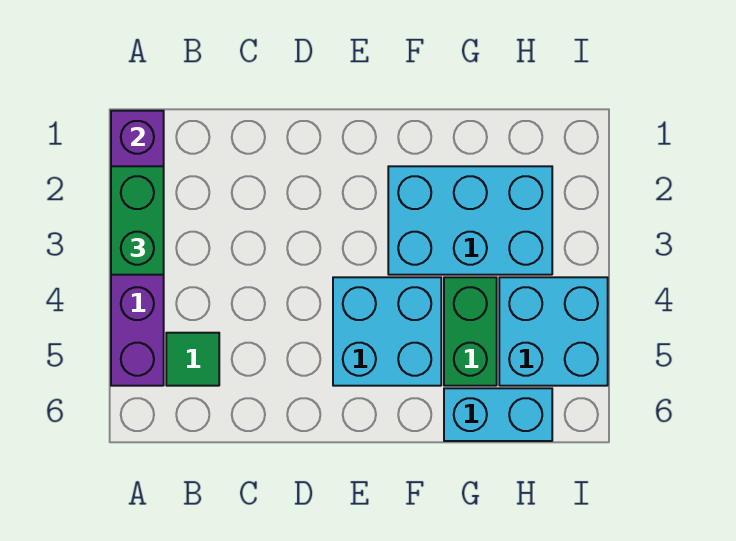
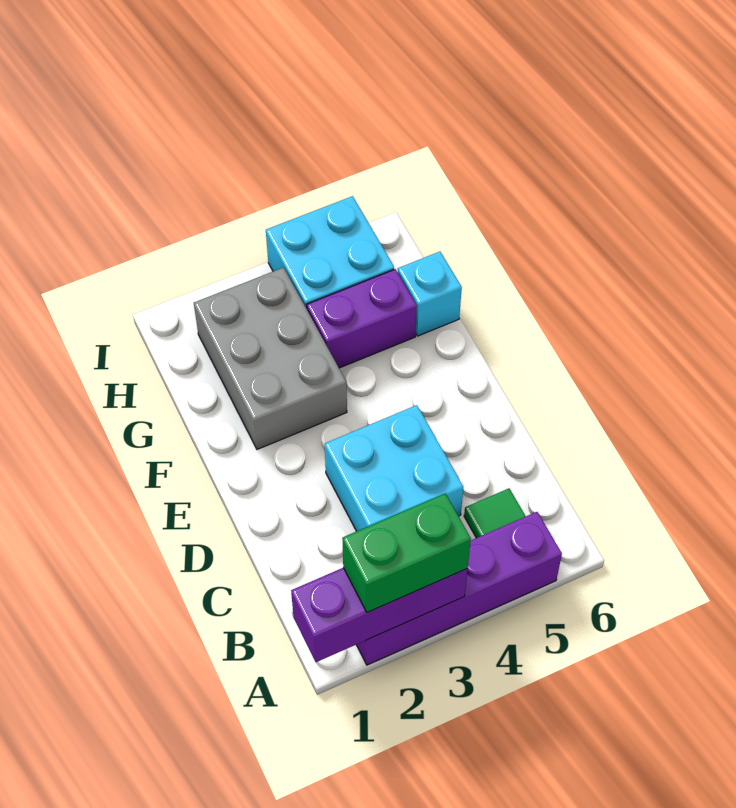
cyan 2x2 brick [333,277,441,386] -> cyan 2x2 brick moved to [325,405,463,531]
cyan 2x3 brick [388,166,552,275] -> grey 2x3 brick [194,268,347,450]
green 1x2 brick [444,277,497,386] -> purple 1x2 brick [307,269,417,368]
cyan 1x2 brick [444,388,552,441] -> cyan 1x1 brick [398,252,462,336]

